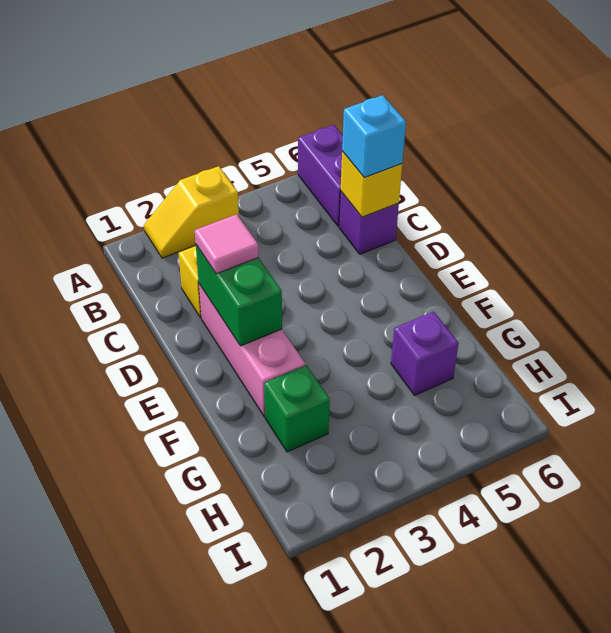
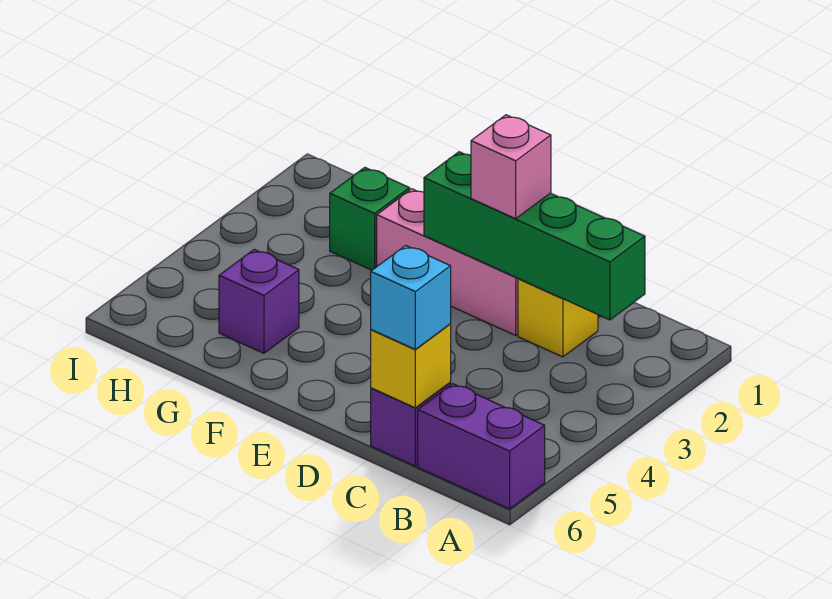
yellow 1x2 slope [144,166,239,258] -> none
green 1x2 brick [196,245,282,346] -> green 1x4 brick [424,152,645,320]
pink 1x1 tile [195,214,259,274] -> pink 1x1 brick [471,115,551,219]

